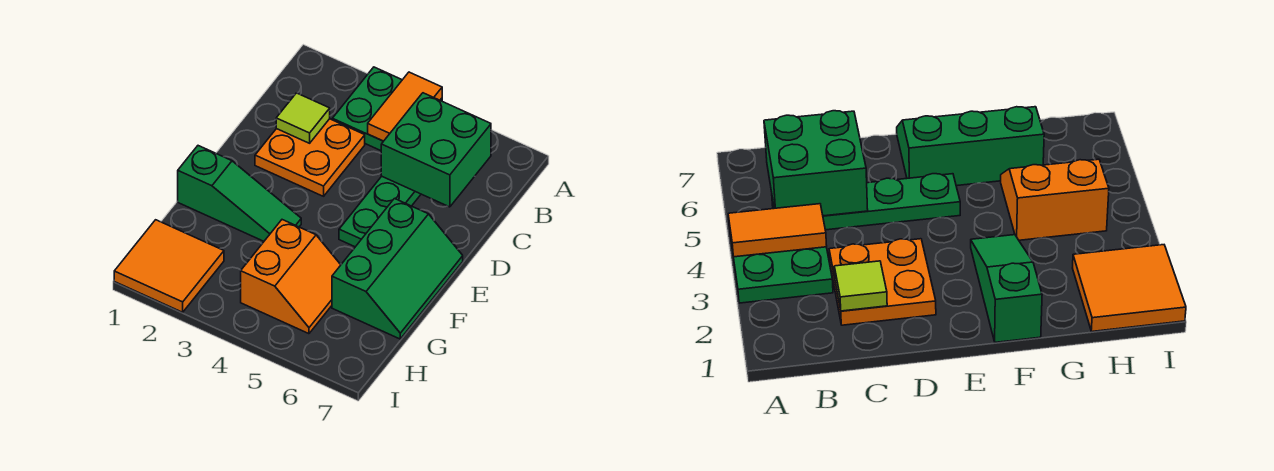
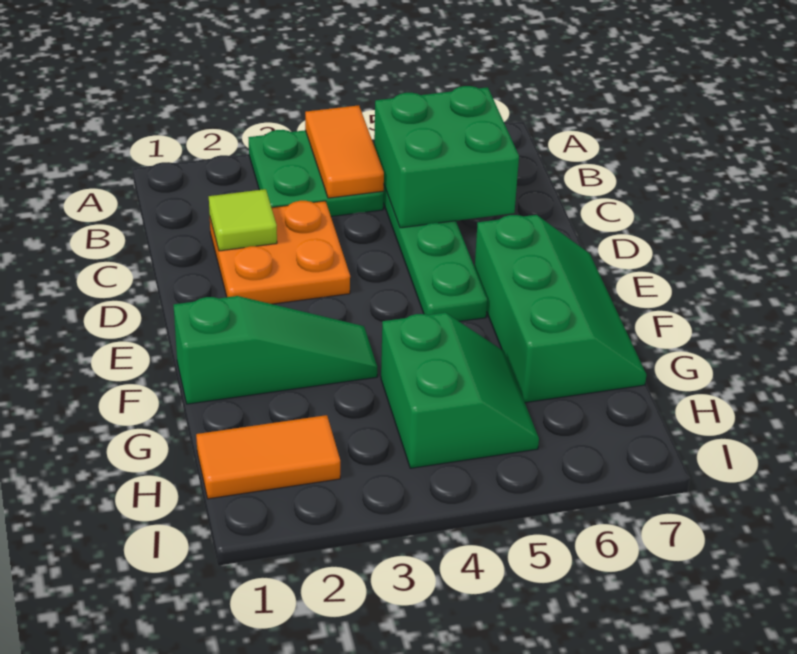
orange 2x2 slope [241,220,341,334] -> green 2x2 slope [381,313,539,468]
orange 2x2 tile [114,220,224,312] -> orange 1x2 tile [196,415,340,499]

